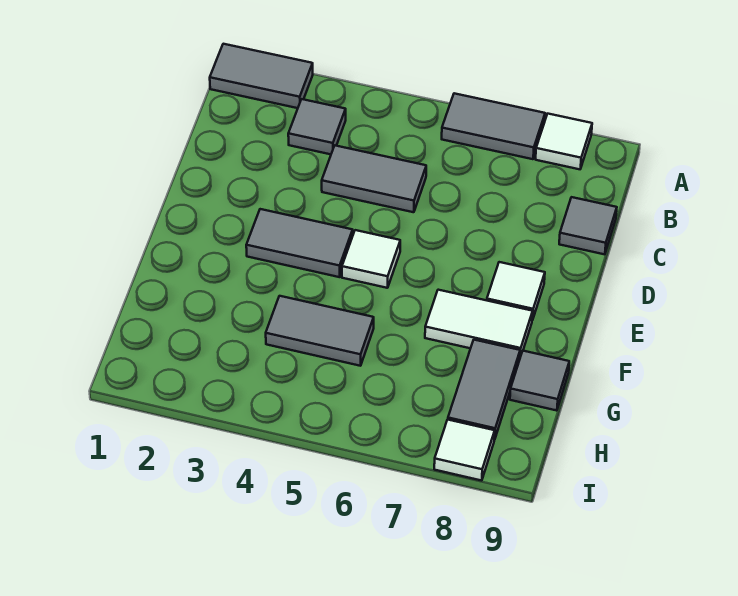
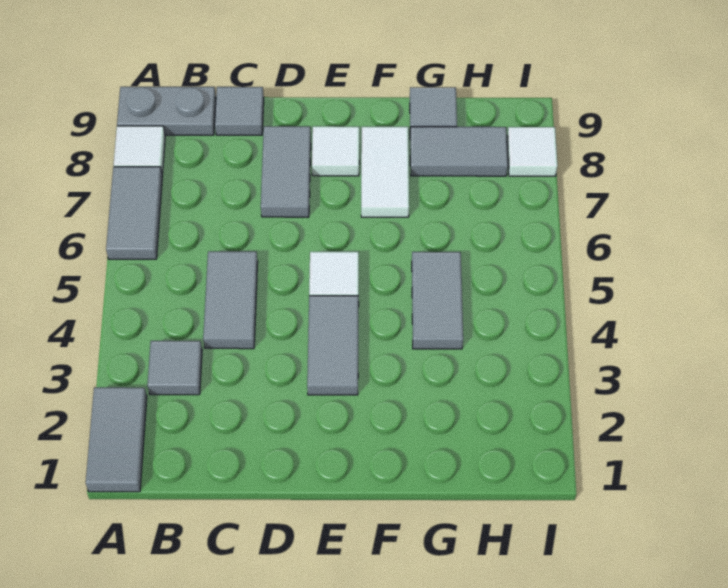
none -> grey 1x2 plate [117,87,216,135]
none -> grey 1x2 tile [261,126,311,217]

